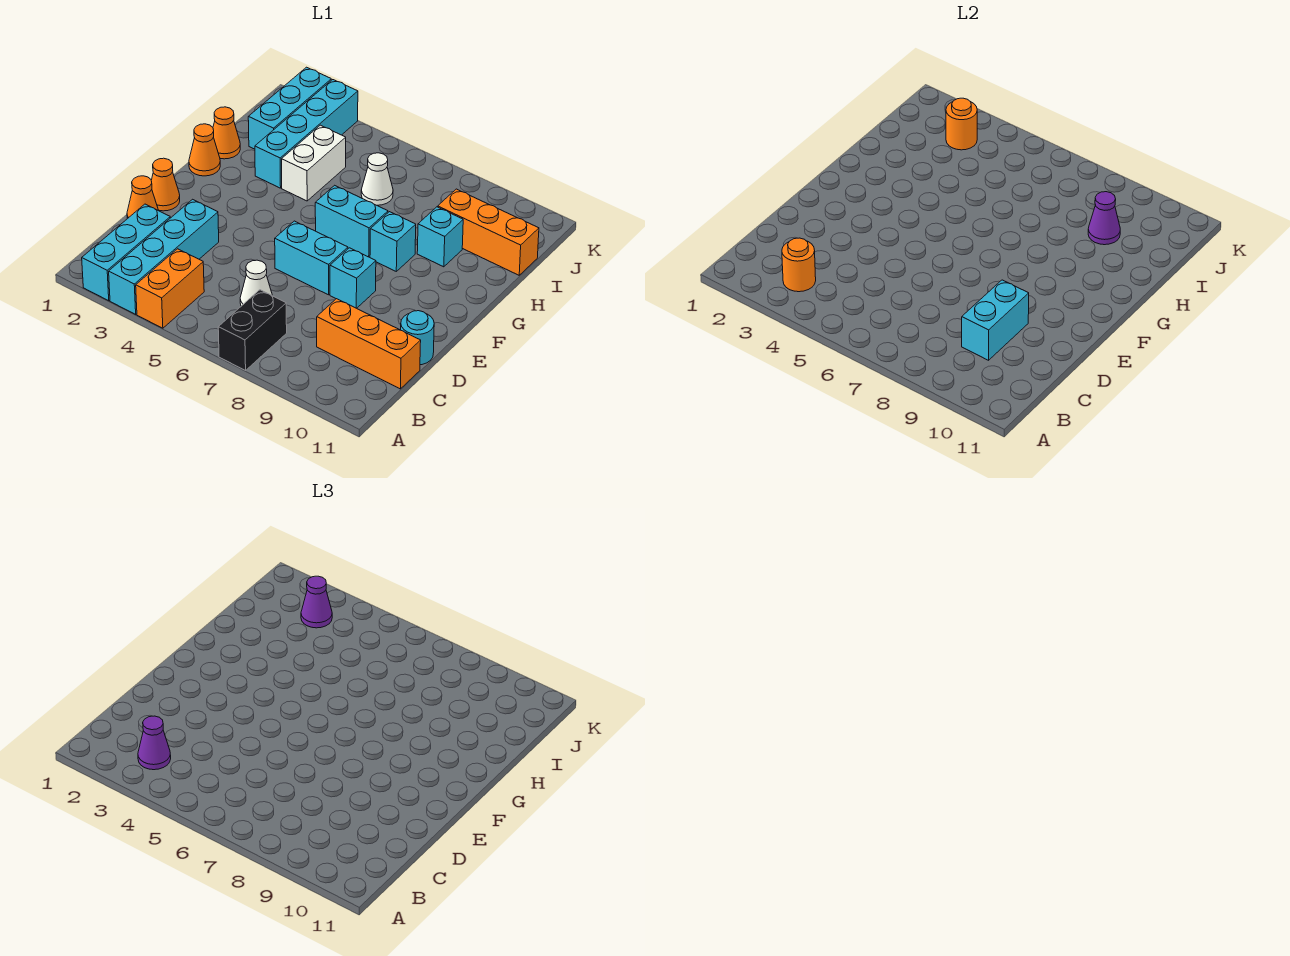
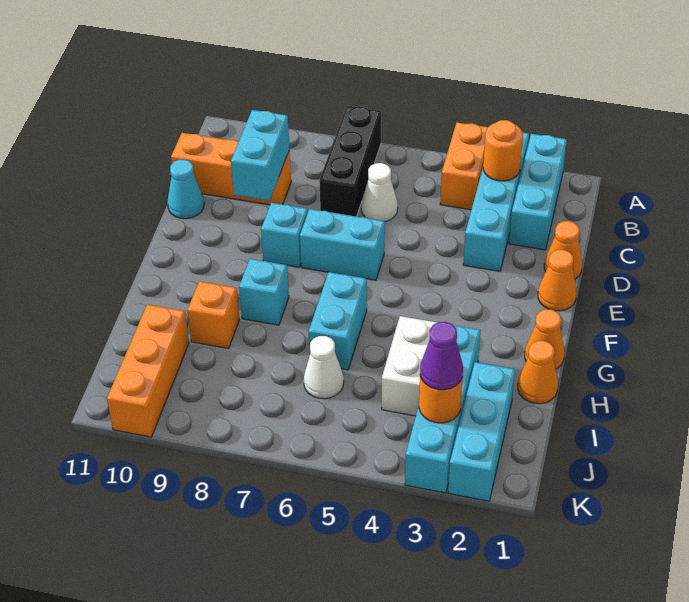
black 1x2 brick [218,290,287,370] -> black 1x3 brick [319,106,381,217]
purple 1x1 cone [138,716,171,770] -> none
cyan 1x1 round brick [401,311,434,365] -> cyan 1x1 cone [167,160,204,219]
cyan 1x2 brick [315,185,388,257] -> cyan 1x2 brick turned to [309,272,367,370]
cyan 1x1 brick [417,207,463,267] -> orange 1x1 brick [187,281,239,349]
orange 1x3 brick [438,189,539,275] -> orange 1x3 brick turned to [107,304,189,437]
purple 1x1 cone [1088,192,1120,245] -> none

